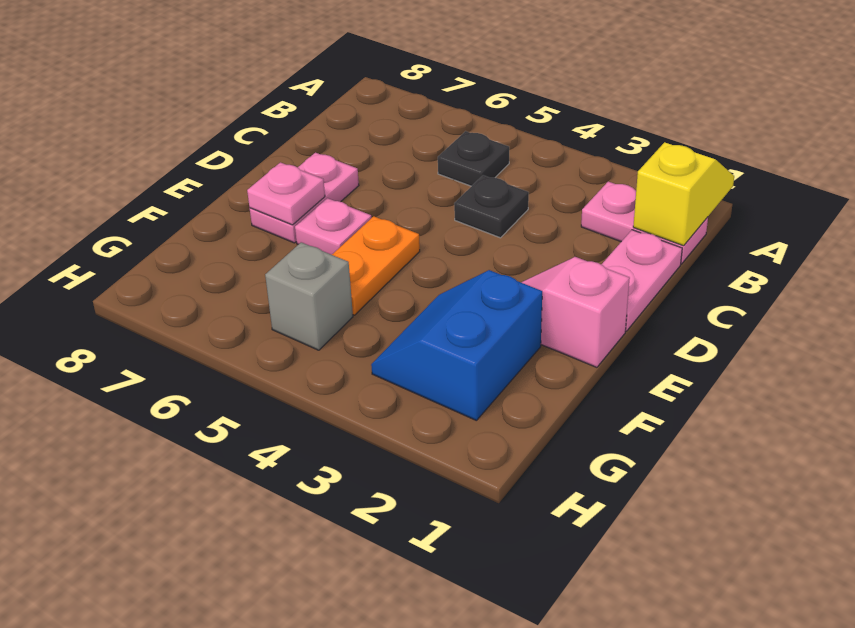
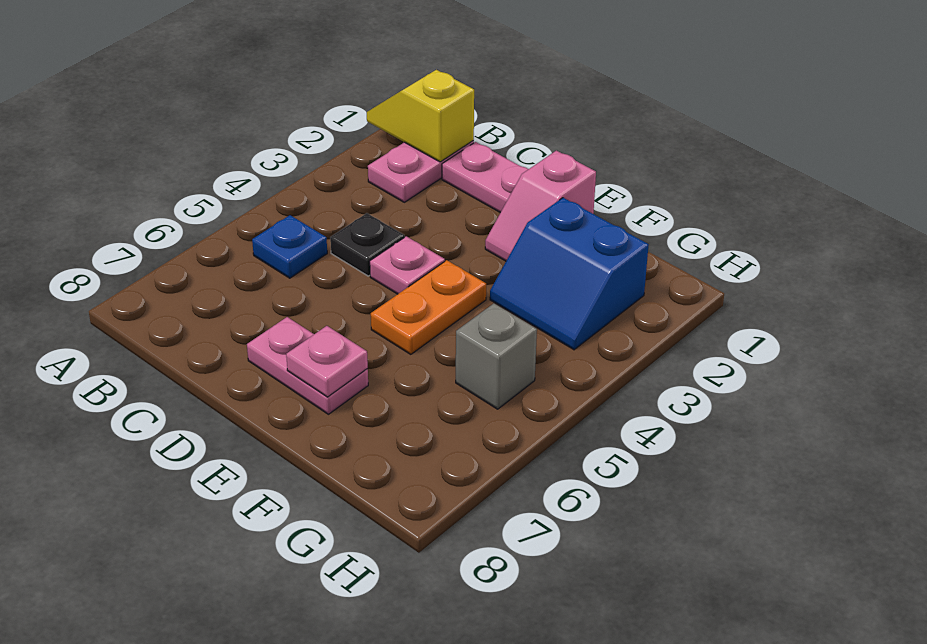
black 1x1 plate [438,131,509,186] -> blue 1x1 plate [252,215,327,278]
orange 1x2 plate [332,216,420,315] -> orange 1x2 plate turned to [371,260,486,354]
pink 1x1 plate [295,198,371,255] -> pink 1x1 plate moved to [370,236,445,294]

